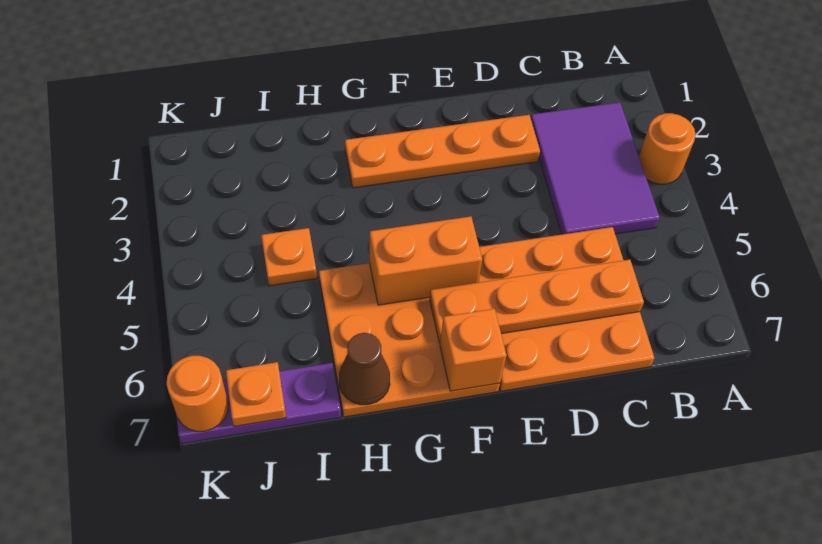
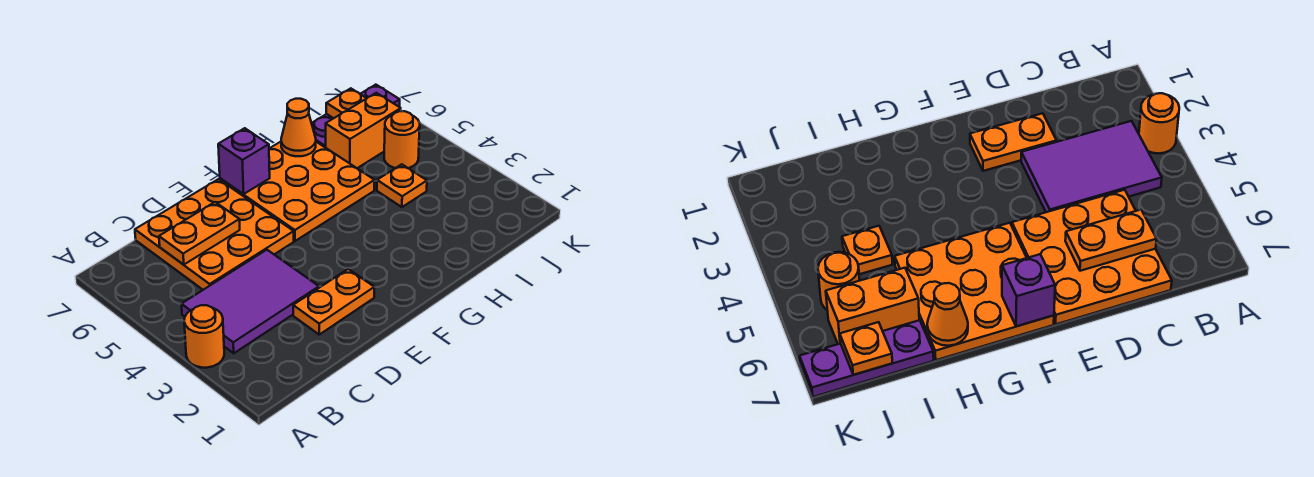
purple 2x3 tile [531,102,660,234] -> purple 2x3 tile turned to [182,250,319,353]
orange 1x4 plate [430,260,644,343] -> orange 1x2 plate [159,202,240,265]
orange 1x4 plate [345,115,540,188] -> orange 1x2 plate [293,269,374,334]
orange 1x2 brick [370,216,482,305] -> orange 1x2 brick moved to [326,93,401,168]
orange 1x1 brick [440,309,507,391] -> purple 1x1 brick [218,128,270,194]
brown 1x1 cone [339,333,390,405] -> orange 1x1 cone [281,99,316,156]
orange 1x1 round brick [167,356,228,431] -> orange 1x1 round brick moved to [384,111,420,168]

